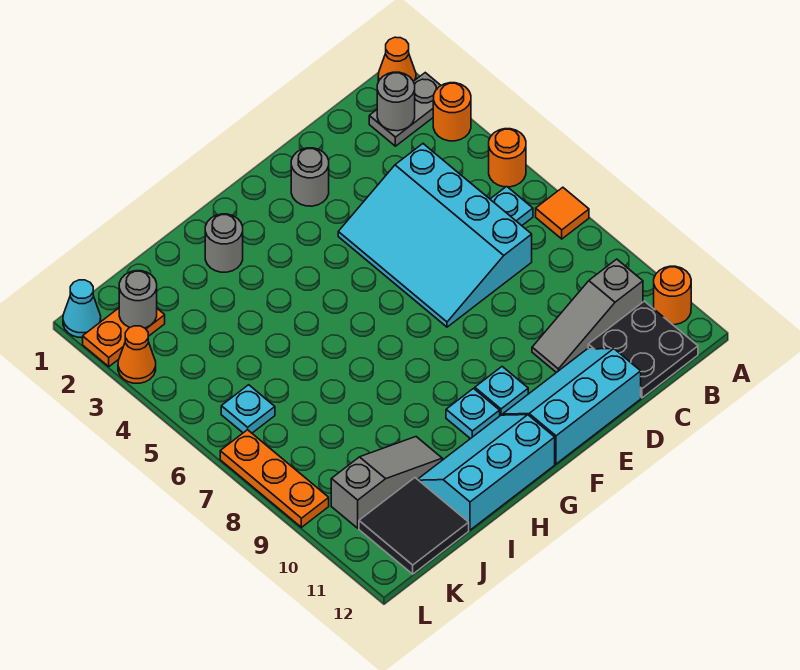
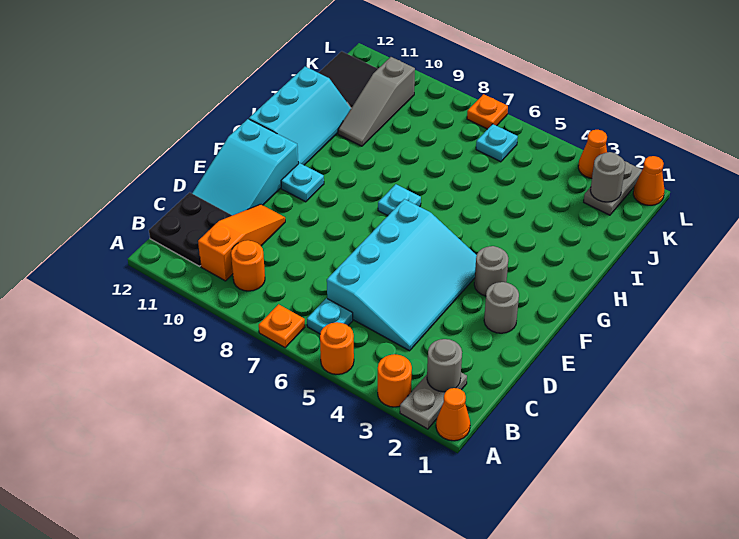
orange 1x1 tile [536,187,589,239] -> orange 1x1 plate [259,304,305,348]
orange 1x1 round brick [654,266,691,325] -> orange 1x1 round brick moved to [231,240,265,291]
grey 1x3 slope [532,259,643,373] -> orange 1x3 slope [198,204,285,281]
cyan 3x4 slope [338,144,532,327] -> cyan 3x4 slope turned to [327,199,477,351]
cyan 2x3 slope [502,349,641,464] -> cyan 2x3 slope turned to [192,119,298,216]
cyan 1x1 plate [446,389,500,439] -> cyan 1x1 plate moved to [378,184,421,216]
grey 1x1 round brick [205,214,243,272] -> grey 1x1 round brick moved to [474,246,508,296]
orange 1x2 plate [83,308,165,367] -> grey 1x2 plate [584,162,642,215]
cyan 1x1 cone [63,280,101,338] -> orange 1x1 cone [633,156,664,205]
orange 1x3 plate [220,430,329,527] -> orange 1x1 plate [467,94,508,129]

